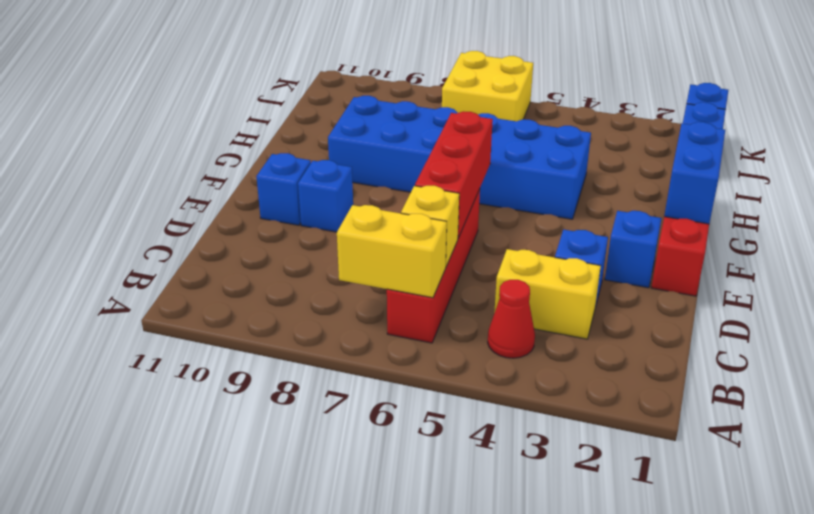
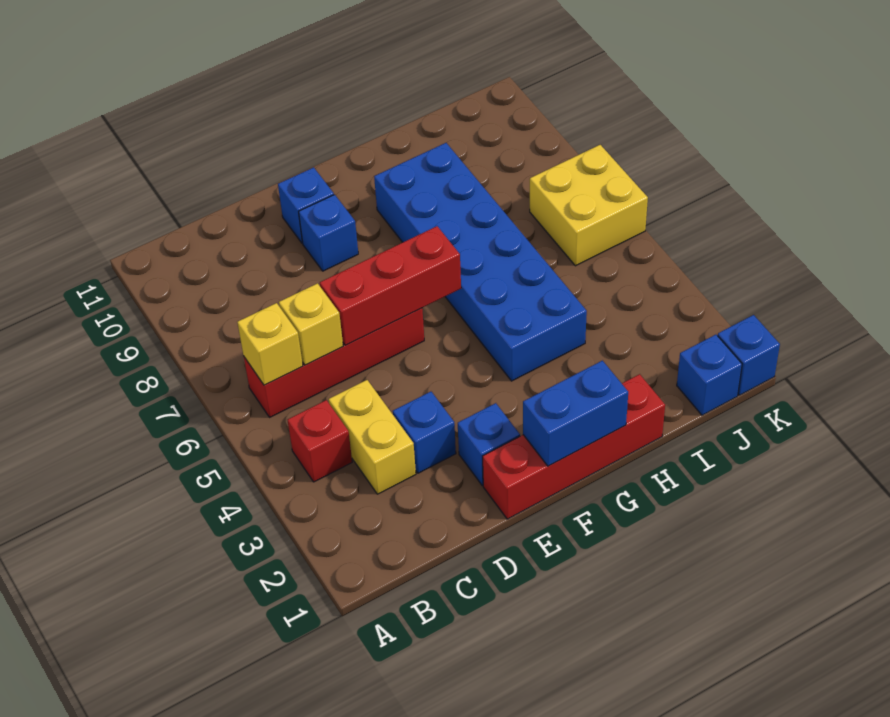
red 1x1 cone [488,280,535,358] -> red 1x1 brick [288,400,352,482]
yellow 1x2 brick [337,205,447,298] -> yellow 1x1 brick [237,303,303,385]

